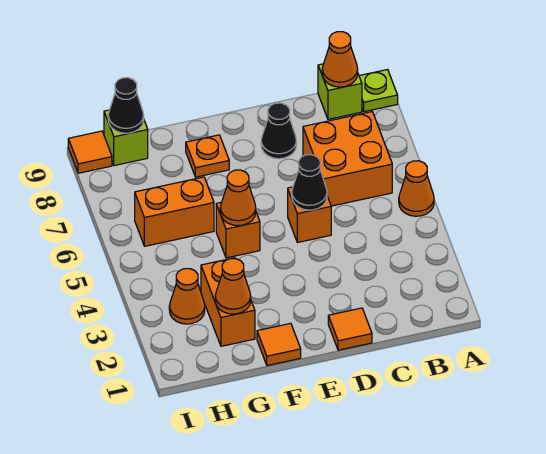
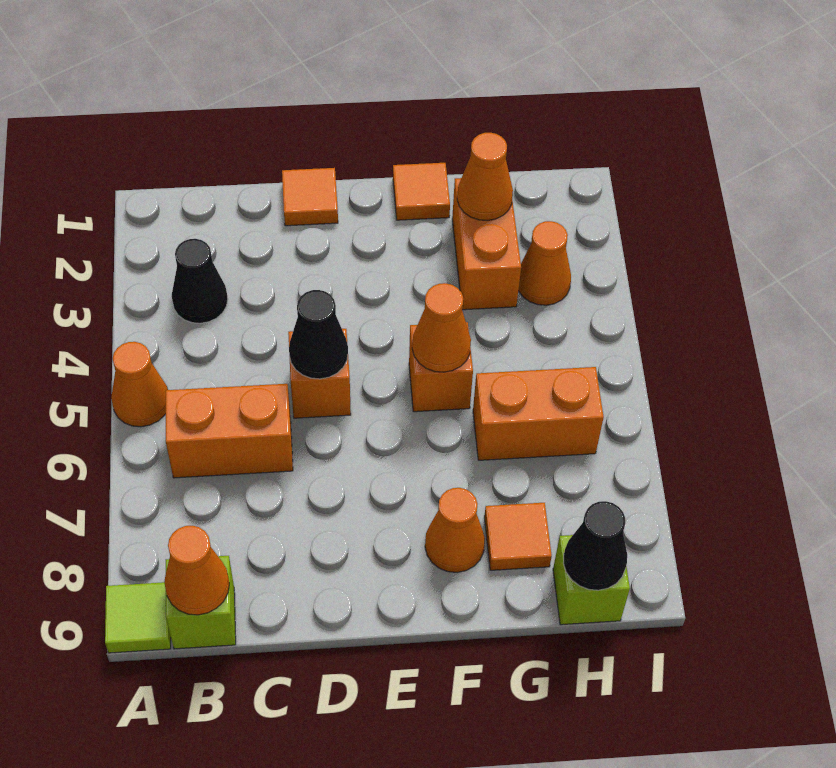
lime 1x1 plate [359,69,398,112] -> lime 1x1 tile [105,582,171,653]
orange 2x2 brick [303,112,392,206] -> orange 1x2 brick [166,384,293,478]
black 1x1 cone [261,103,296,159] -> black 1x1 cone moved to [172,239,228,323]
orange 1x1 plate [186,135,229,177] -> orange 1x1 cone [425,488,485,572]
orange 1x1 tile [68,131,112,173] -> orange 1x1 tile moved to [484,503,552,570]

